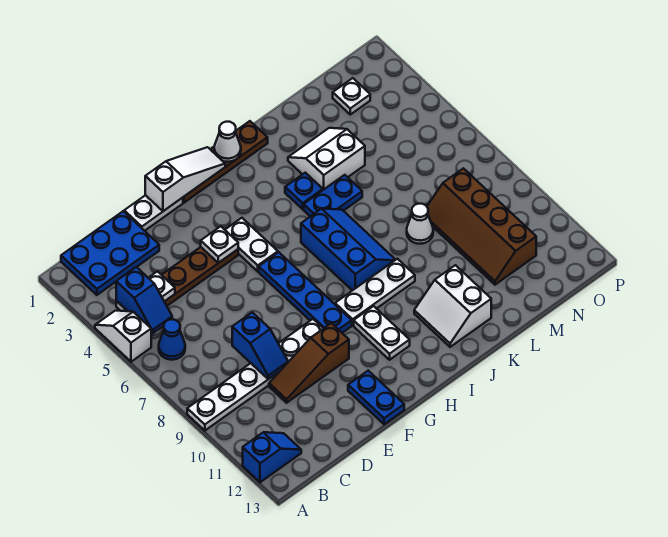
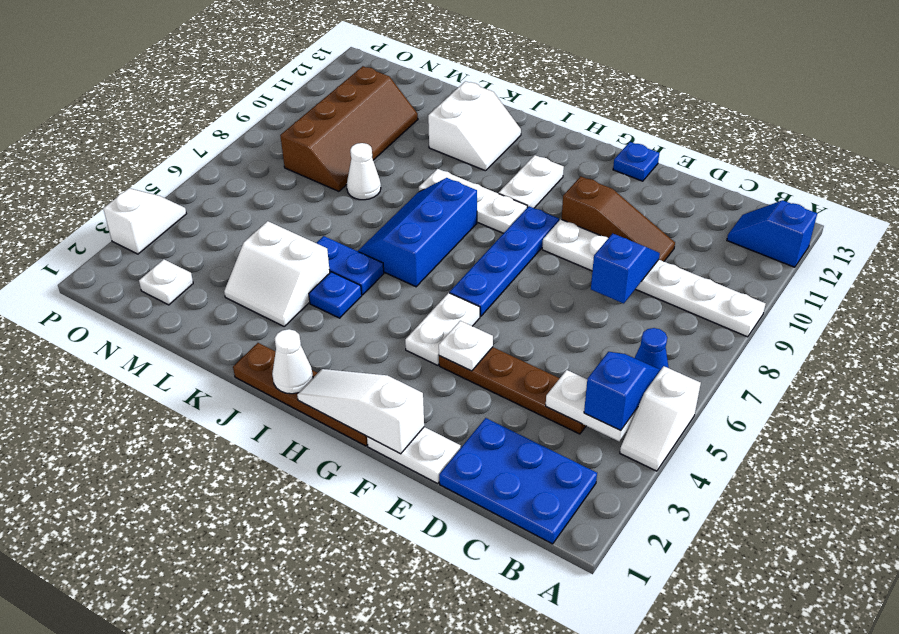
blue 1x2 plate [348,371,404,424] -> blue 1x1 plate [613,142,659,181]
none -> white 1x2 slope [103,188,186,254]

